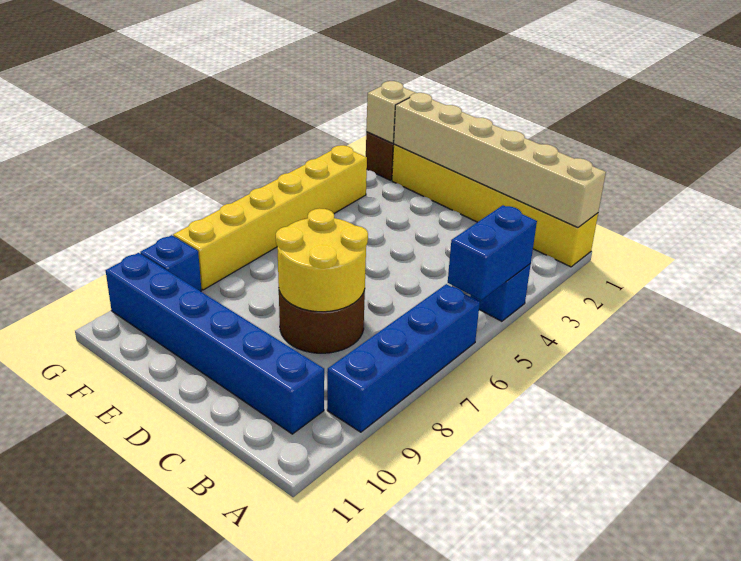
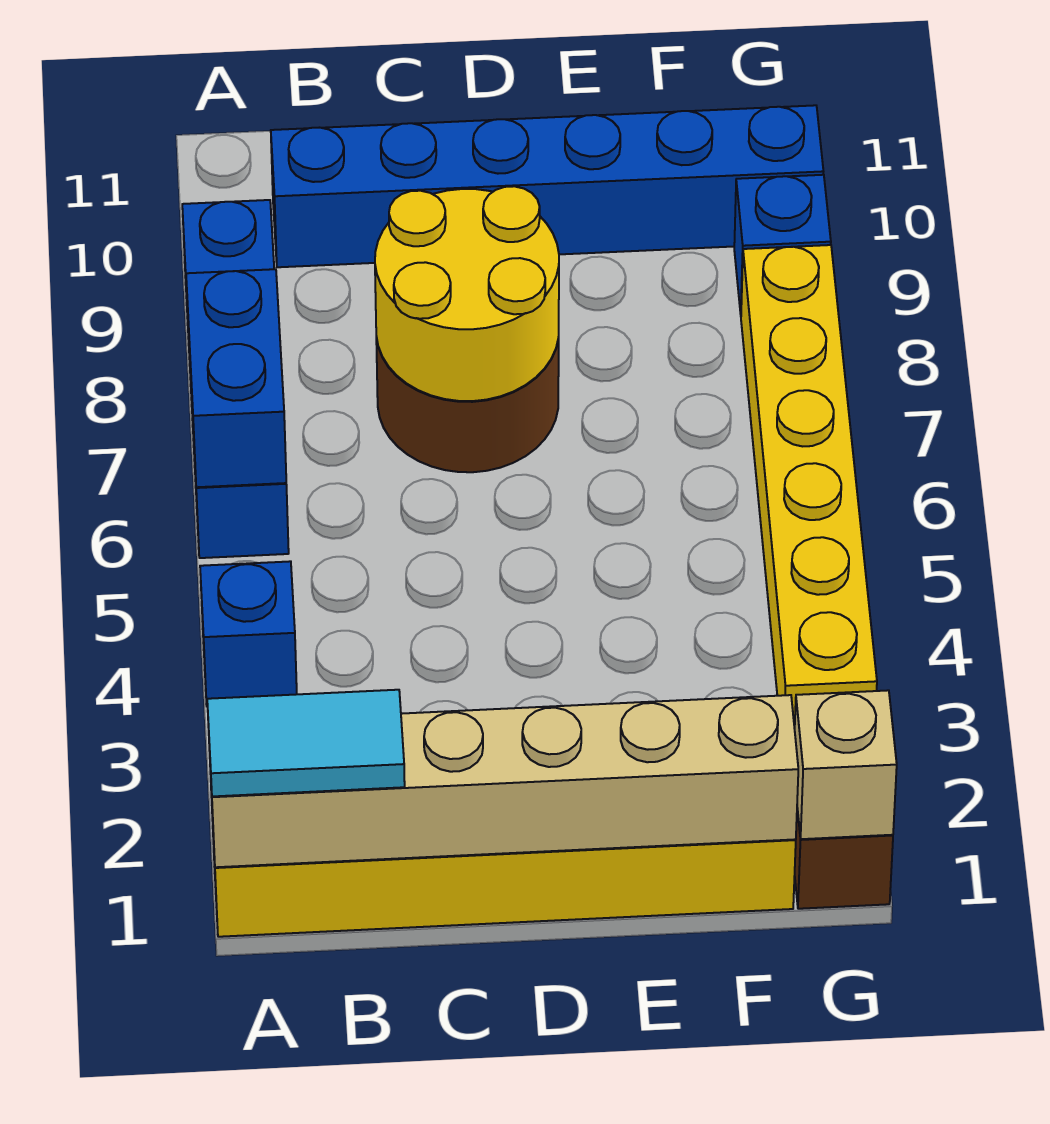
none -> cyan 1x2 tile [207,690,405,796]
blue 1x2 brick [448,205,537,300] -> blue 1x2 brick moved to [186,269,286,487]

